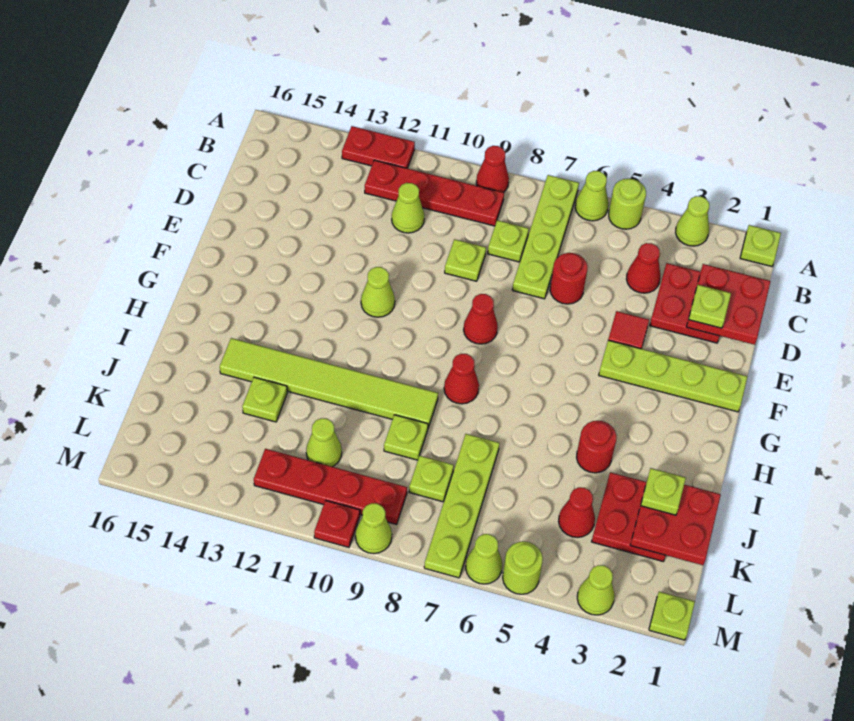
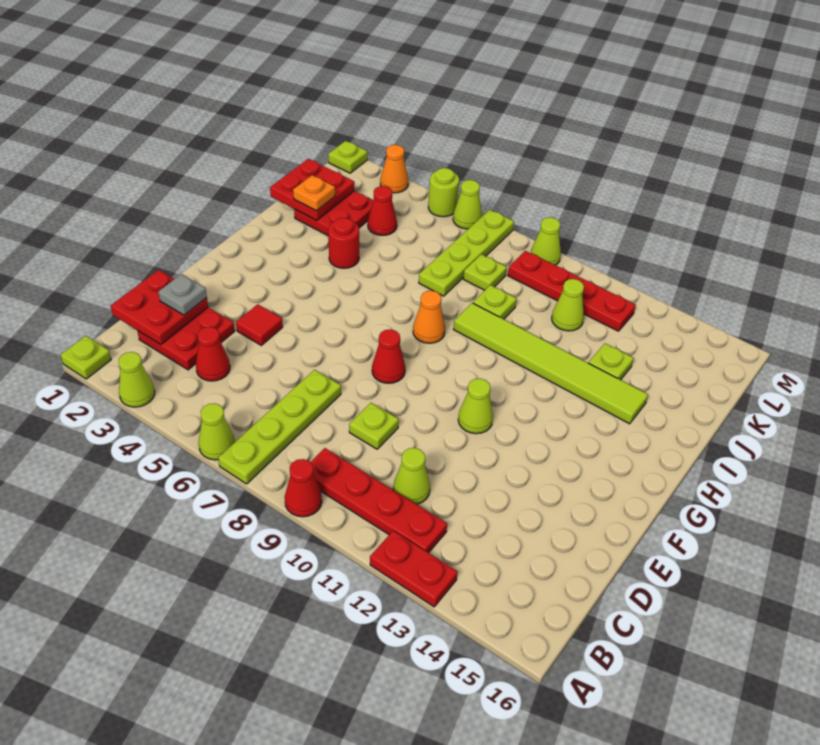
lime 1x1 round brick [609,178,646,229] -> none
lime 1x1 plate [488,220,529,262] -> none
lime 1x1 plate [689,285,731,328] -> grey 1x1 plate [158,274,207,315]
red 1x1 round brick [550,253,588,304] -> none
lime 1x4 plate [599,340,748,412] -> none
red 1x1 cone [444,354,479,404] -> orange 1x1 cone [413,291,445,343]
lime 1x1 plate [641,468,686,515] -> orange 1x1 plate [293,175,335,211]
lime 1x1 cone [577,565,615,615] -> orange 1x1 cone [380,145,408,193]
red 1x1 plate [314,500,360,547] -> none

